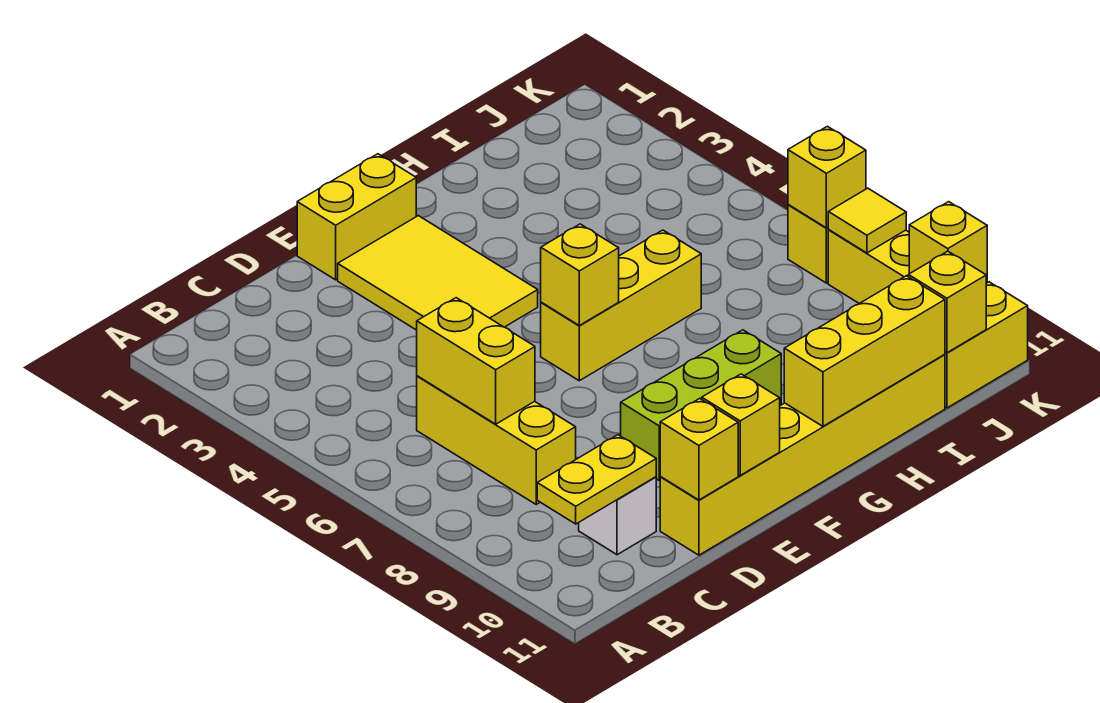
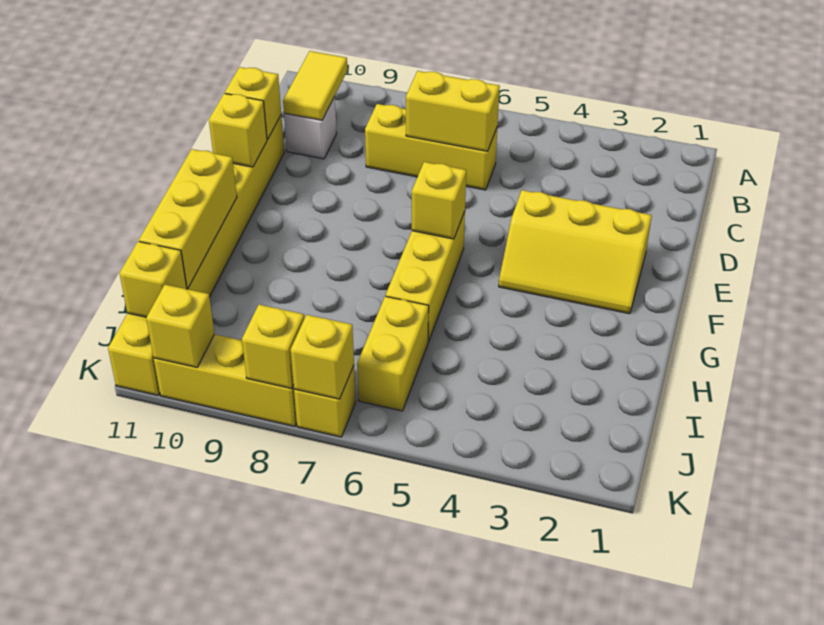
yellow 1x2 plate [537,435,656,524] -> yellow 1x2 tile [283,51,347,120]
yellow 1x2 brick [297,154,416,280] -> yellow 1x2 brick moved to [357,296,429,411]
yellow 2x3 tile [338,216,538,330] -> yellow 2x3 slope [499,190,652,314]
lime 1x3 brick [621,330,781,480] -> none
yellow 1x1 tile [828,188,906,253] -> yellow 1x1 brick [242,305,304,388]

